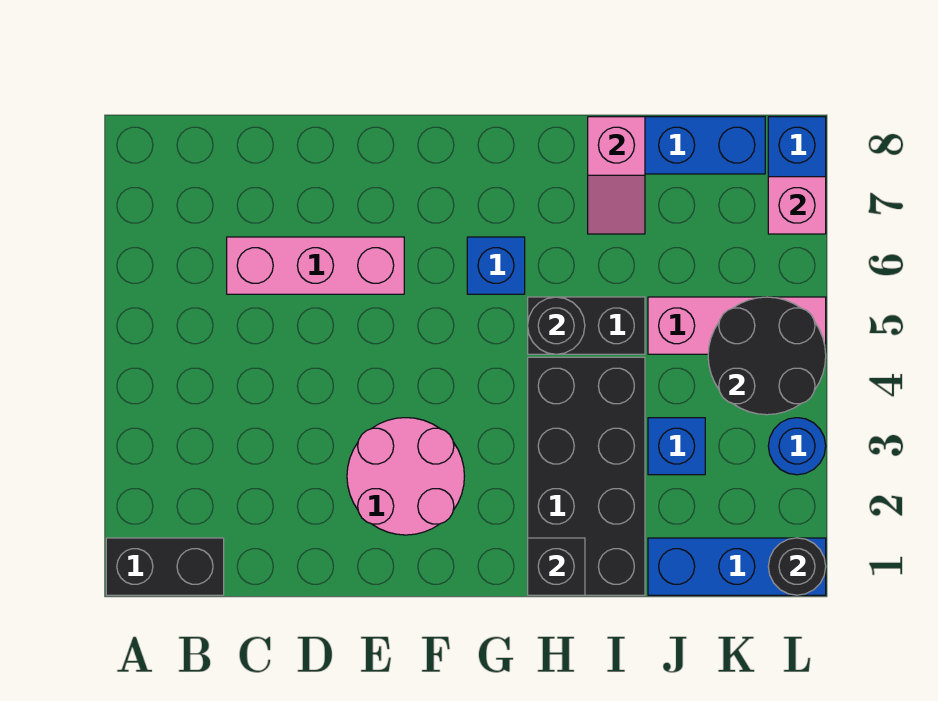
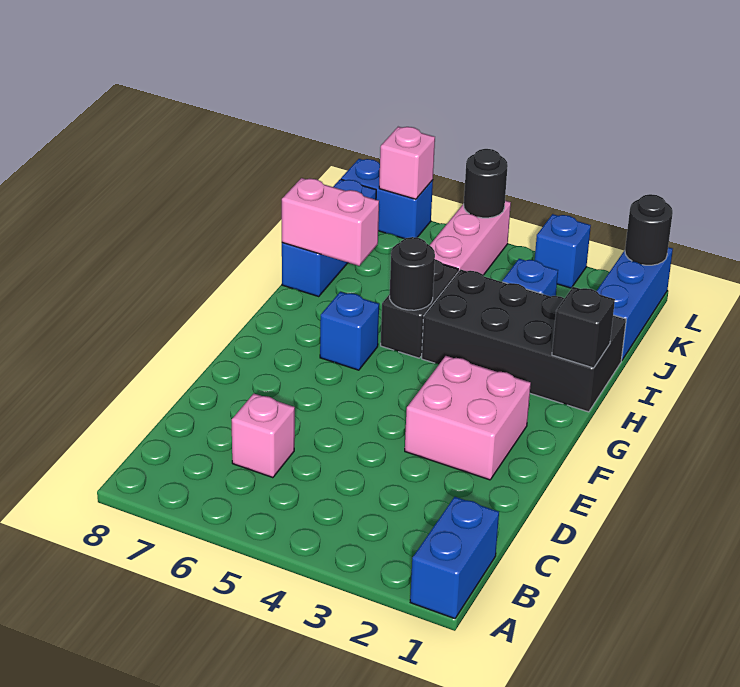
black 1x2 brick [106,538,224,595] -> blue 1x2 brick [410,497,499,619]
pink 1x3 brick [227,237,404,294] -> pink 1x1 brick [232,394,295,478]
pink 2x2 round brick [347,418,464,535] -> pink 2x2 brick [405,356,531,480]
pink 1x2 slope [588,117,645,234] -> pink 1x2 brick [282,178,379,266]
black 2x2 round brick [708,297,826,415] -> black 1x1 round brick [464,149,508,218]
blue 1x1 round brick [768,418,826,475] -> blue 1x1 brick [535,214,591,288]

